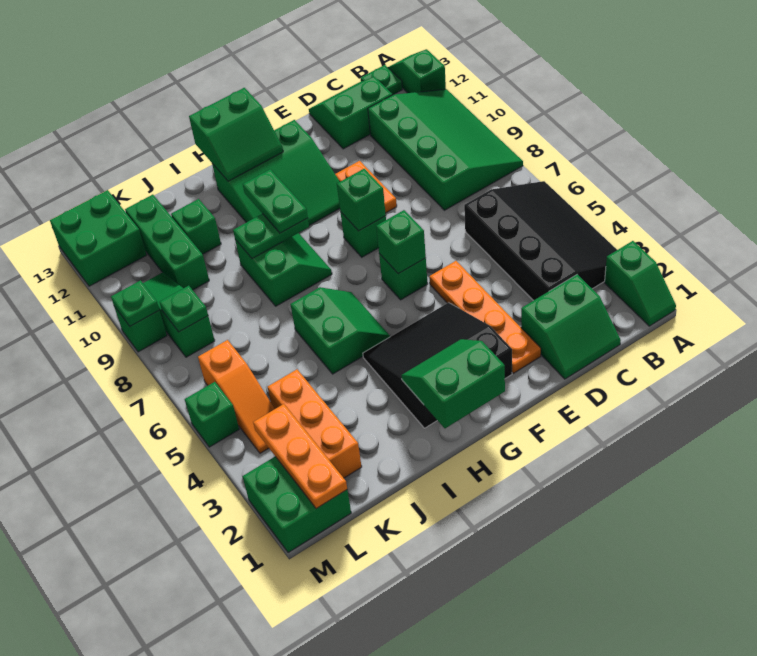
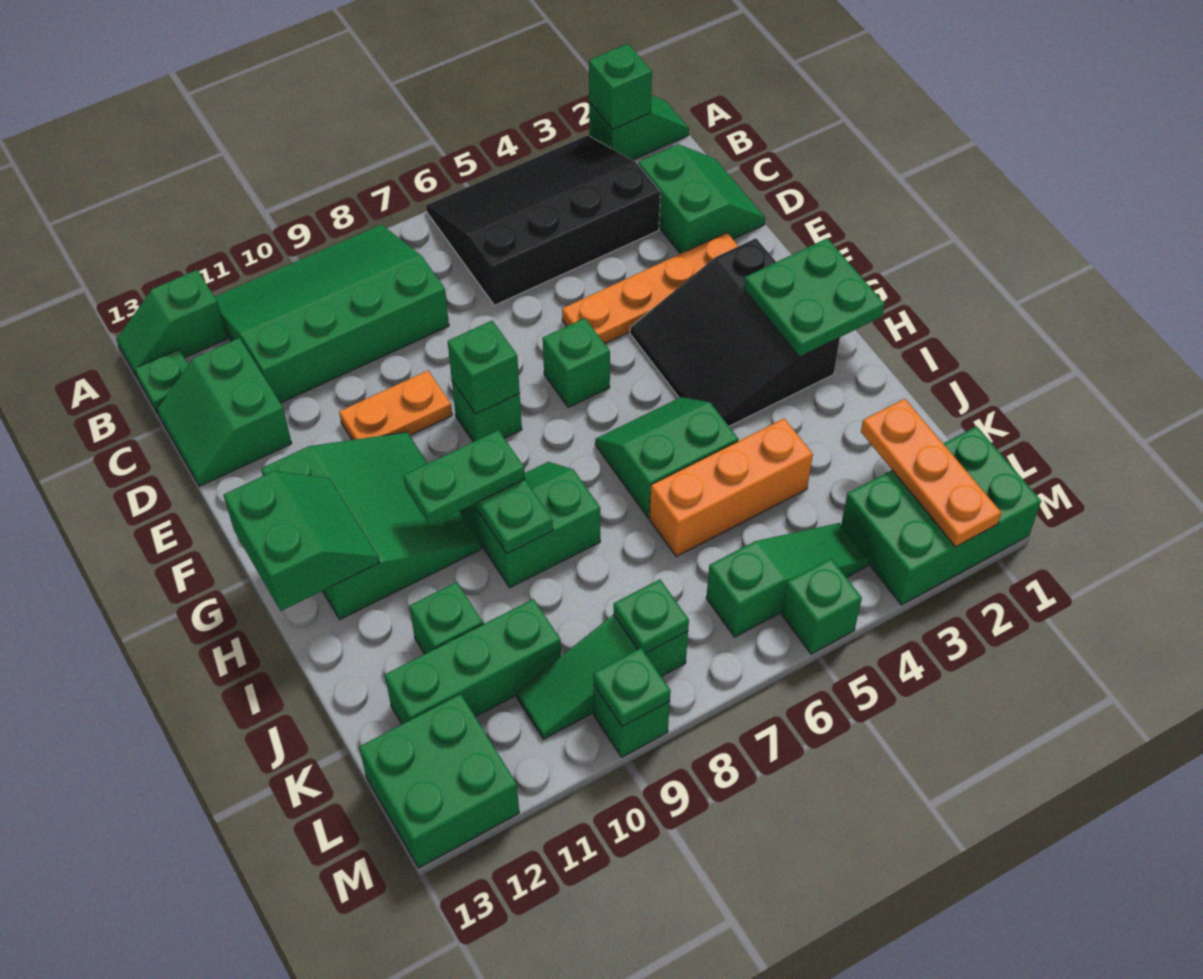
green 1x1 brick [376,210,426,274] -> green 1x1 brick moved to [589,44,652,129]
green 2x2 slope [401,339,505,428] -> green 2x2 plate [744,238,885,357]
orange 1x3 brick [268,369,362,478] -> orange 1x3 brick moved to [649,418,813,557]
green 2x2 brick [242,457,351,553] -> green 2x3 brick [841,426,1041,605]
orange 1x3 plate [253,404,347,509] -> orange 1x3 plate turned to [861,399,1001,547]
orange 1x3 slope [198,340,275,453] -> green 1x3 slope [706,523,869,637]

